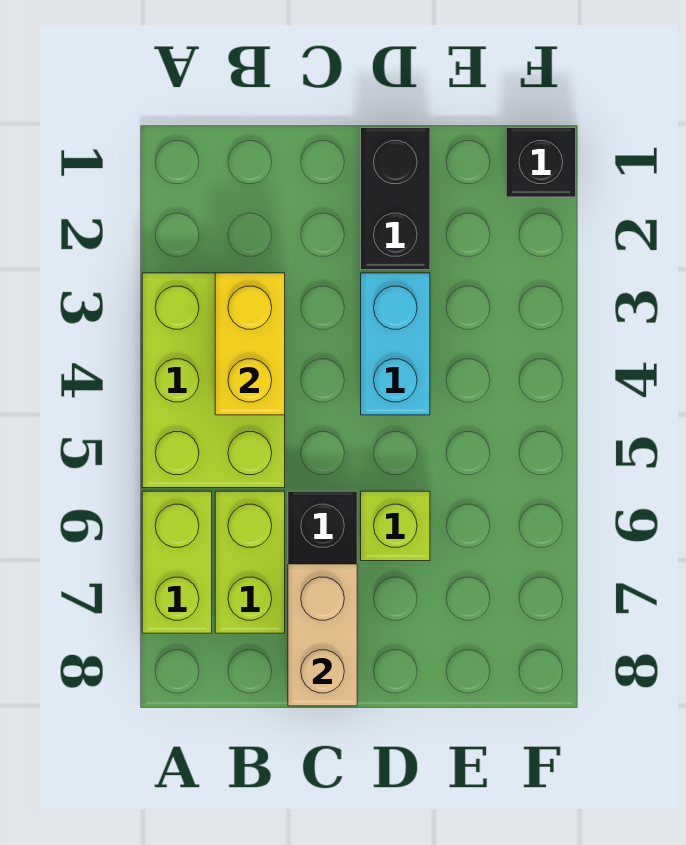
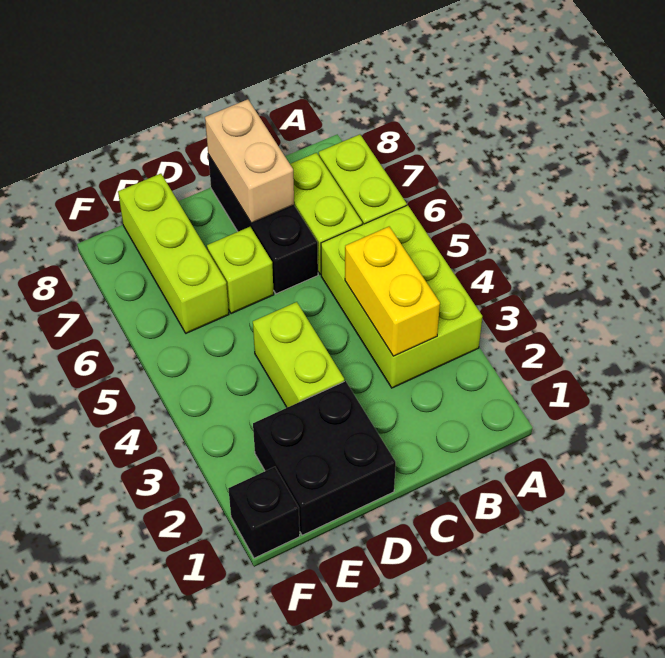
black 1x2 brick [361,128,430,270] -> black 2x2 brick [253,381,396,535]
cyan 1x2 brick [361,273,430,415] -> lime 1x2 brick [253,302,344,407]
none -> lime 1x3 brick [118,174,229,333]

